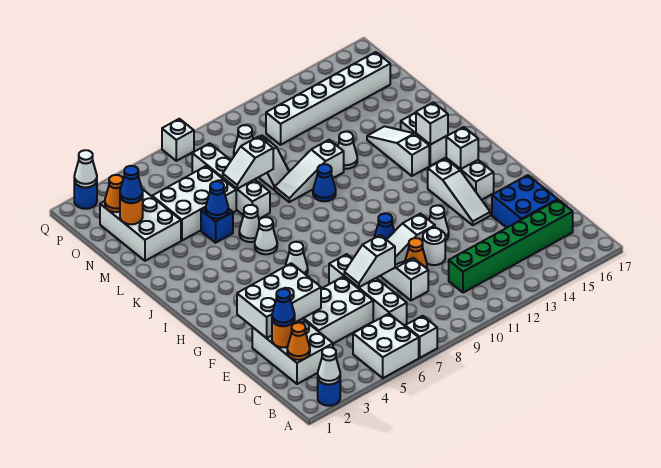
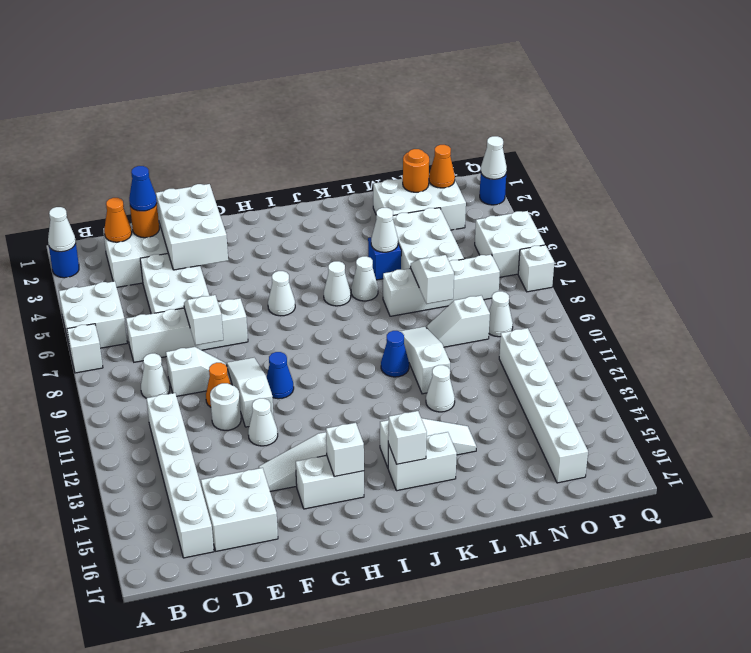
none -> white 1x1 cone [141,353,170,398]
green 1x6 brick [449,200,573,293] -> white 1x6 brick [146,393,214,558]
blue 2x2 brick [492,175,558,228] -> white 2x2 brick [201,468,278,551]
blue 1x1 cone [206,181,228,219] -> white 1x1 cone [371,208,398,252]
blue 1x1 cone [120,166,143,203] -> none
none -> white 2x2 brick [475,211,545,277]

